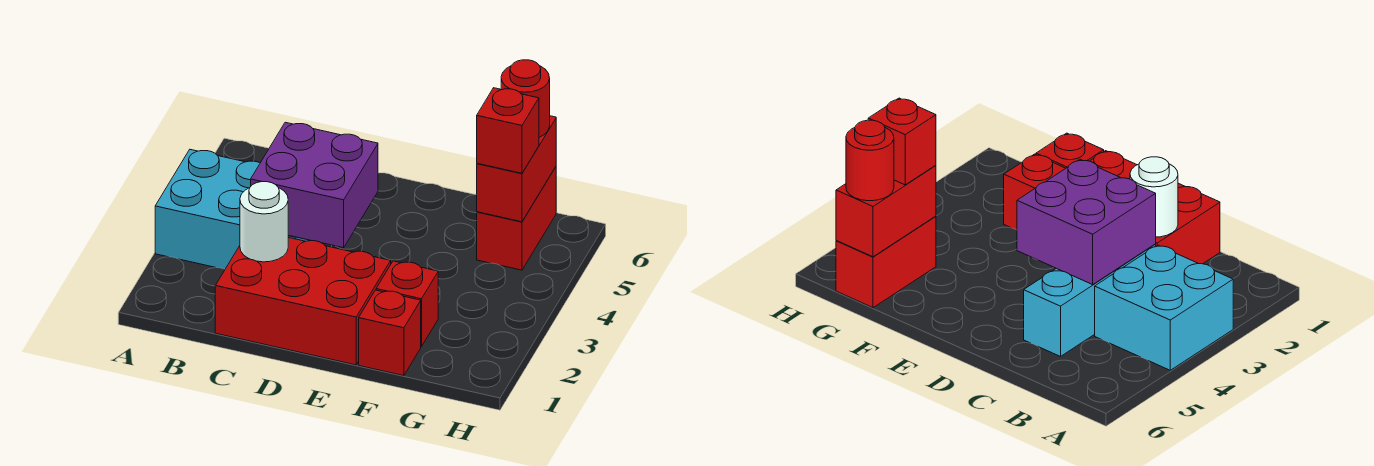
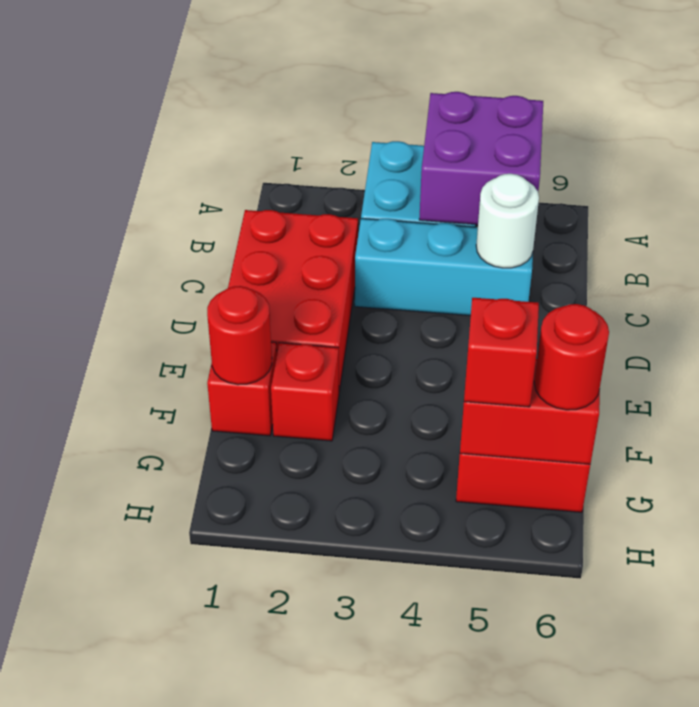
white 1x1 round brick [240,182,288,262] -> white 1x1 round brick moved to [476,174,539,268]
purple 2x2 brick [251,122,378,248] -> purple 2x2 brick moved to [419,92,543,225]
none -> red 1x1 round brick [207,286,272,385]

